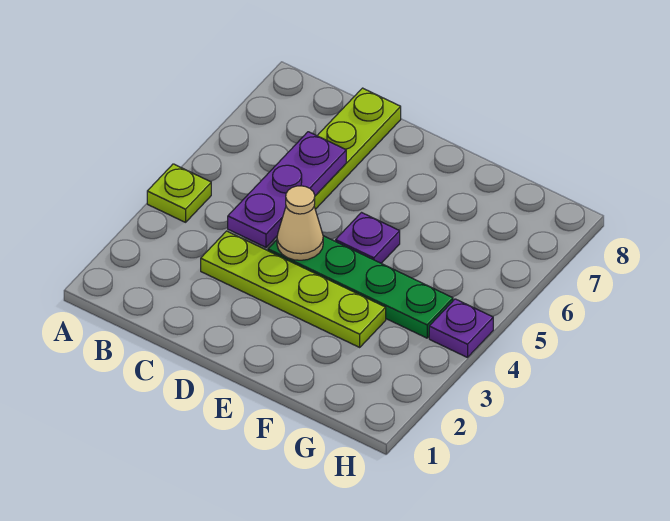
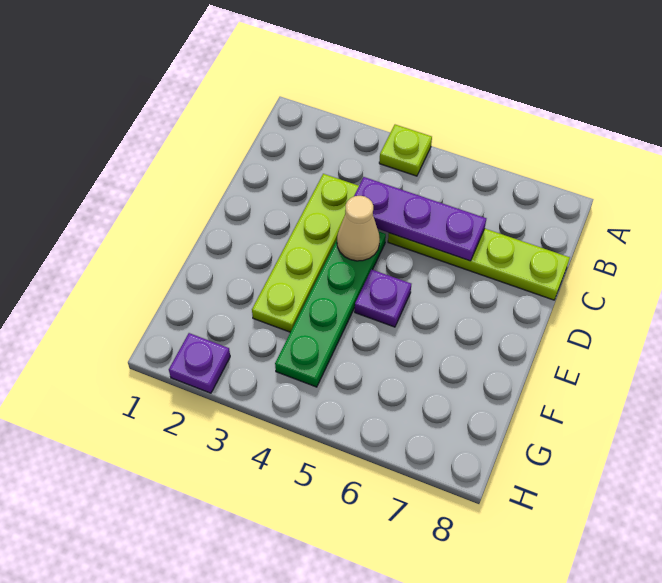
purple 1x1 plate [429,299,493,358] -> purple 1x1 plate moved to [169,333,230,393]

